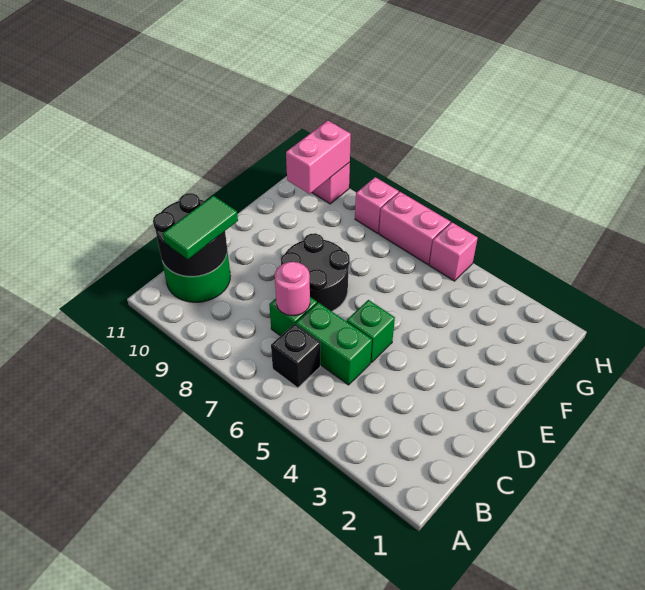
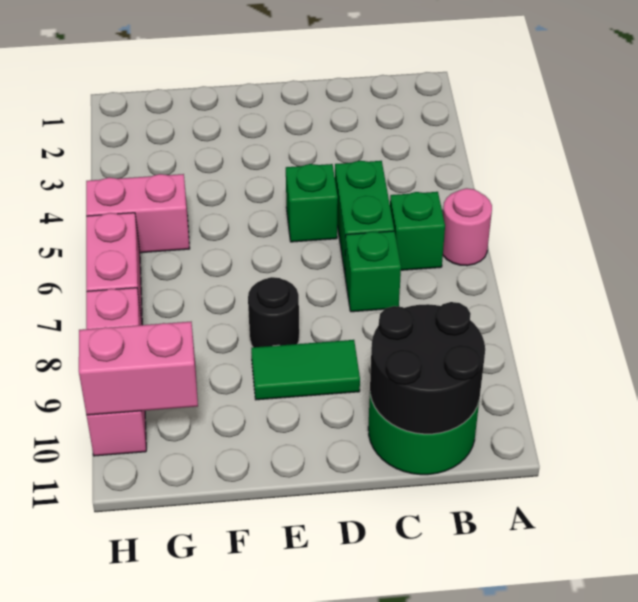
black 1x1 brick [271,324,320,388] -> green 1x1 brick [390,192,445,270]
green 1x2 tile [163,196,238,259] -> green 1x2 tile moved to [251,340,360,400]
pink 1x1 round brick [275,262,310,316] -> pink 1x1 round brick moved to [443,188,492,266]
black 2x2 round brick [281,233,350,311] -> black 1x1 round brick [248,277,299,347]
pink 1x1 brick [430,223,478,281] -> pink 1x2 brick [86,174,190,253]

